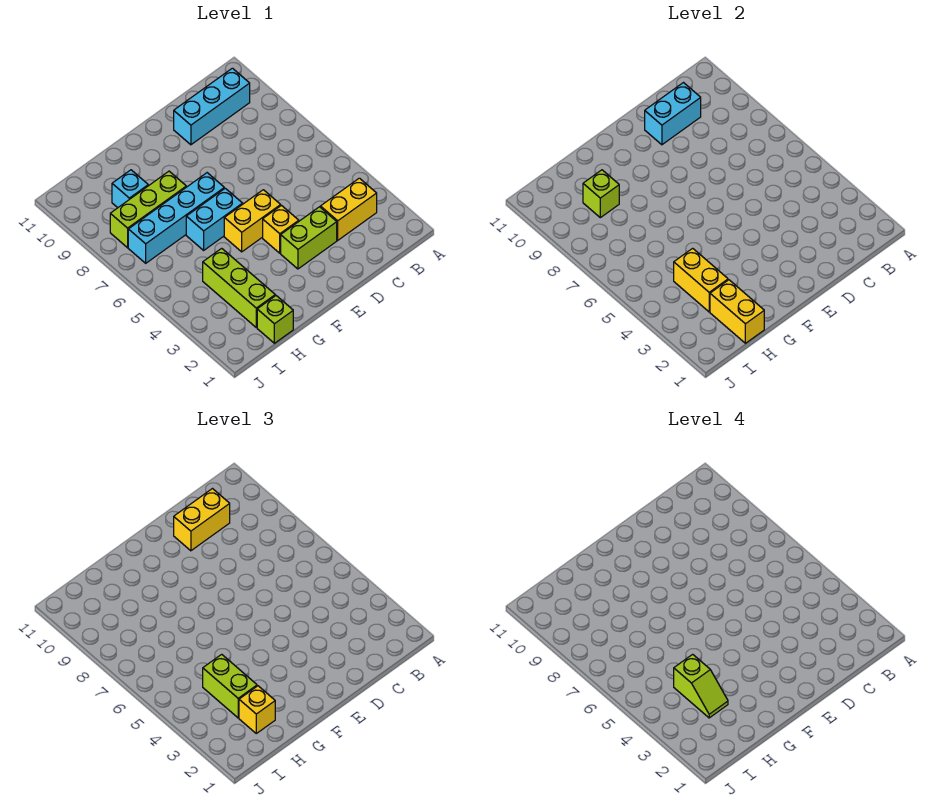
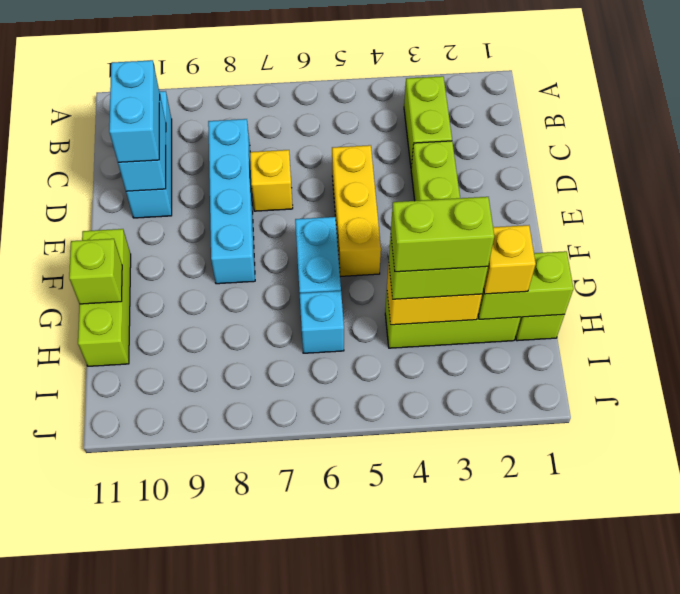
yellow 1x2 brick [320,178,377,240] -> lime 1x2 brick [404,76,452,167]
yellow 1x2 brick [174,489,230,551] -> cyan 1x2 brick [109,60,160,162]
yellow 1x1 brick [263,205,299,253] -> yellow 1x1 brick moved to [250,150,293,211]
yellow 1x2 brick [224,190,281,252] -> yellow 1x3 brick [332,145,381,276]
cyan 1x4 brick [128,173,224,263] -> cyan 1x4 brick moved to [208,119,255,284]
lime 1x3 brick [110,171,186,248] -> lime 1x3 brick moved to [78,229,131,366]
yellow 1x2 brick [710,280,764,343] -> lime 1x2 brick [478,251,574,319]
lime 1x2 slope [674,654,728,718] -> lime 1x2 brick [391,197,494,272]
cyan 1x1 brick [112,170,148,208] -> cyan 1x1 brick moved to [300,291,344,353]
lime 1x1 brick [583,170,619,218] -> lime 1x1 brick moved to [69,239,122,304]

